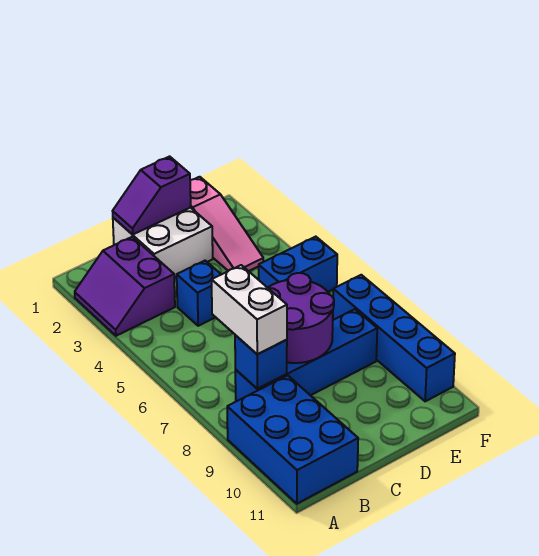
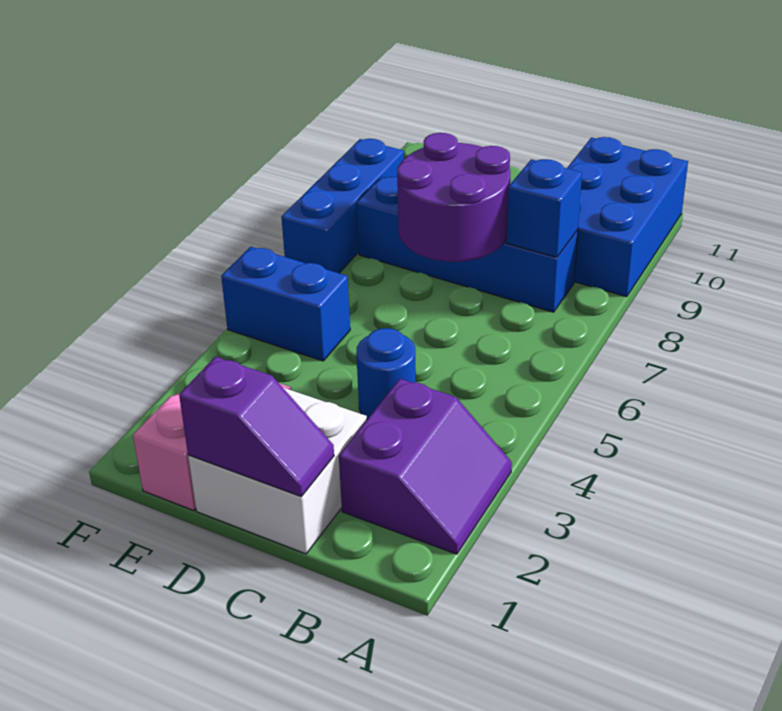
white 1x2 brick [212,265,287,354] -> none
blue 1x1 brick [177,261,221,326] -> blue 1x1 round brick [356,328,416,419]
blue 1x4 brick [333,275,455,401] -> blue 1x3 brick [281,139,404,273]

